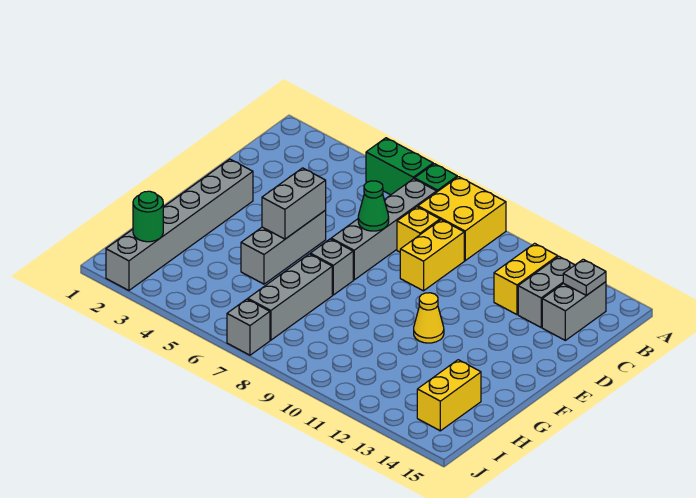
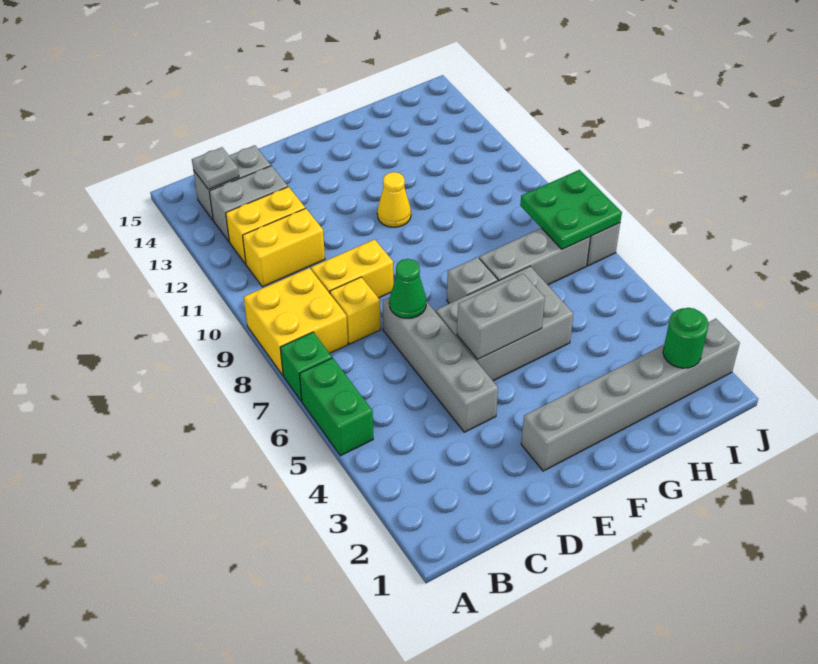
grey 1x4 brick [331,179,437,280] -> grey 1x4 brick turned to [383,297,498,432]
grey 1x3 brick [241,210,326,284] -> grey 2x3 brick [436,266,573,381]
yellow 1x2 brick [417,360,481,431] -> yellow 1x2 brick moved to [243,208,325,287]
none -> green 2x2 plate [520,170,622,249]

